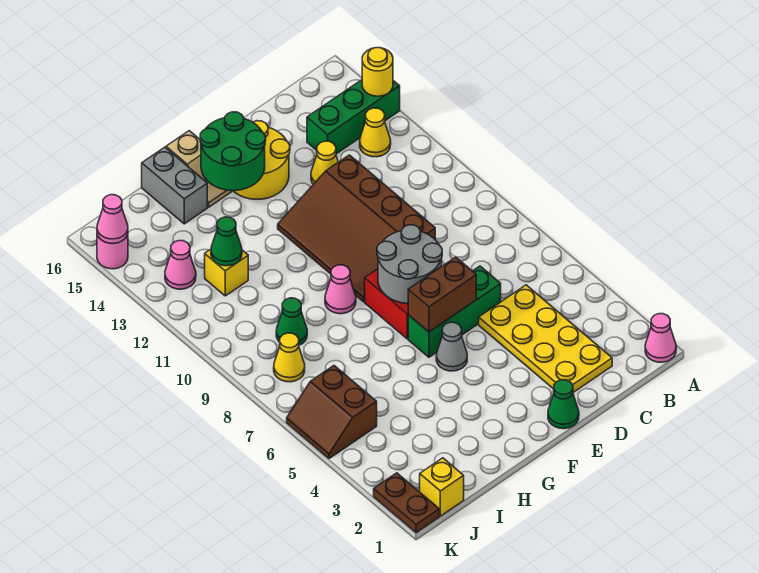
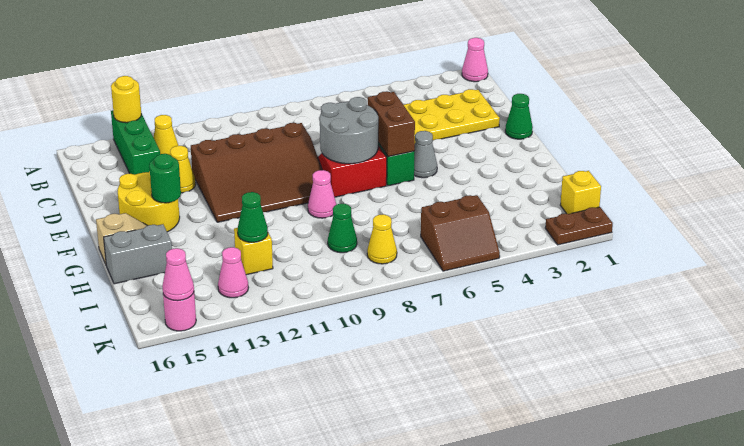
green 2x2 round brick [200,112,266,191] -> green 1x1 round brick [149,154,181,203]

